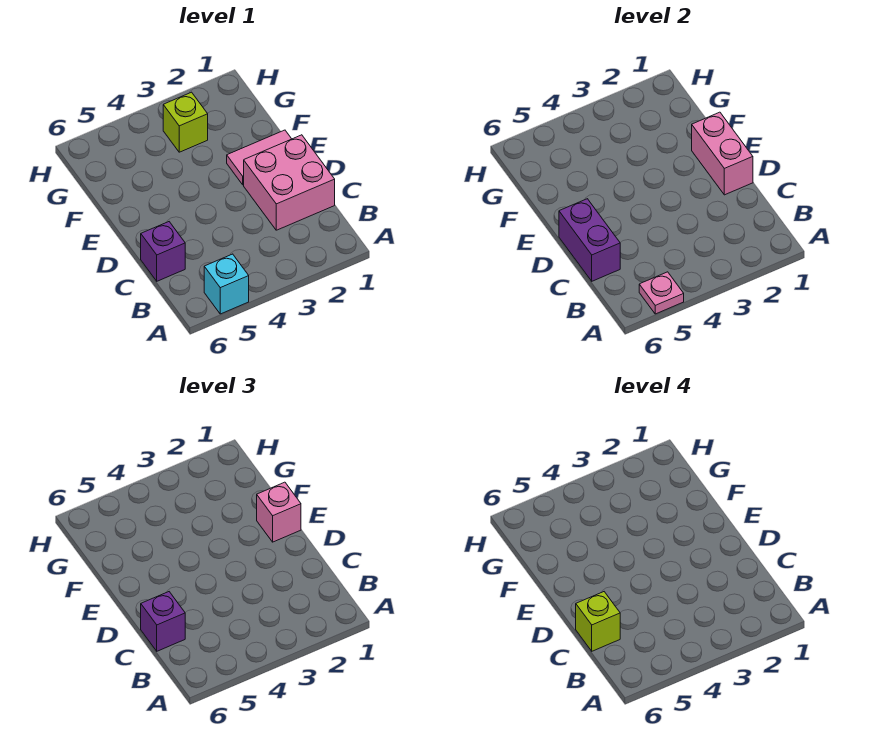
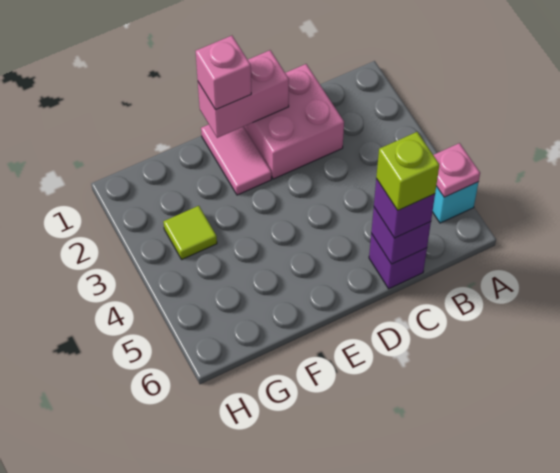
purple 1x2 brick [559,199,620,281] -> purple 1x1 brick [371,208,431,264]
lime 1x1 brick [163,92,208,152] -> lime 1x1 tile [163,206,217,259]

